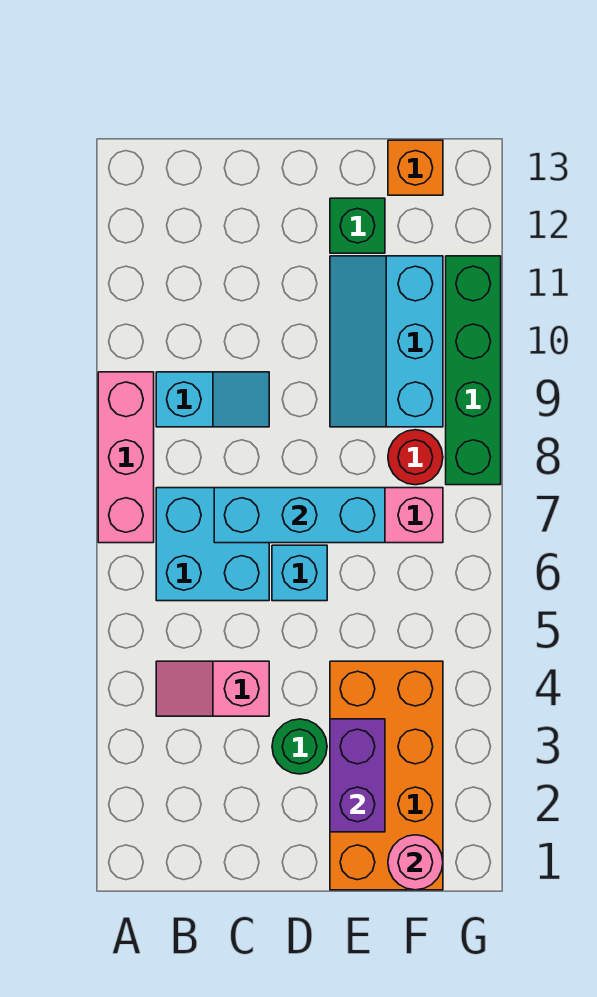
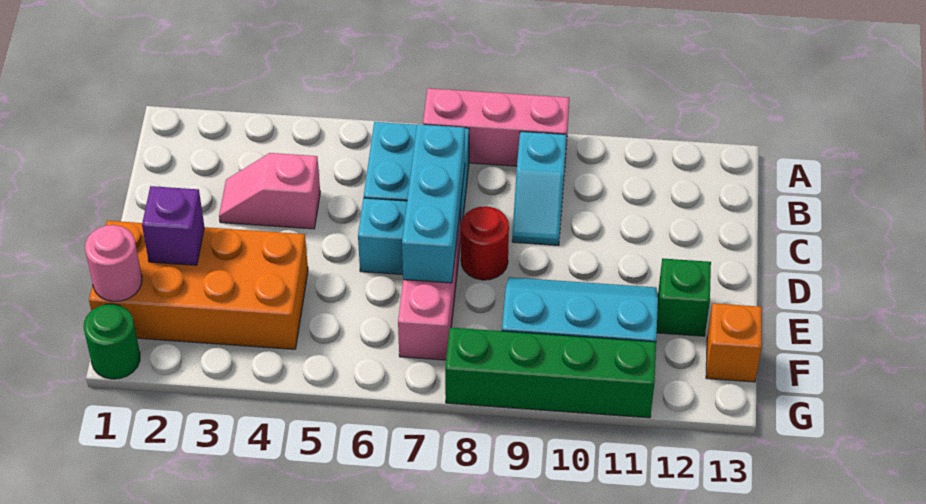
pink 1x2 slope [156,661,269,716] -> pink 1x2 slope turned to [219,153,320,229]
green 1x1 round brick [272,719,327,774] -> green 1x1 round brick moved to [84,304,140,379]
purple 1x2 brick [330,719,385,832] -> purple 1x1 brick [142,186,204,265]
red 1x1 round brick [388,430,443,485] -> red 1x1 round brick moved to [461,206,509,280]

